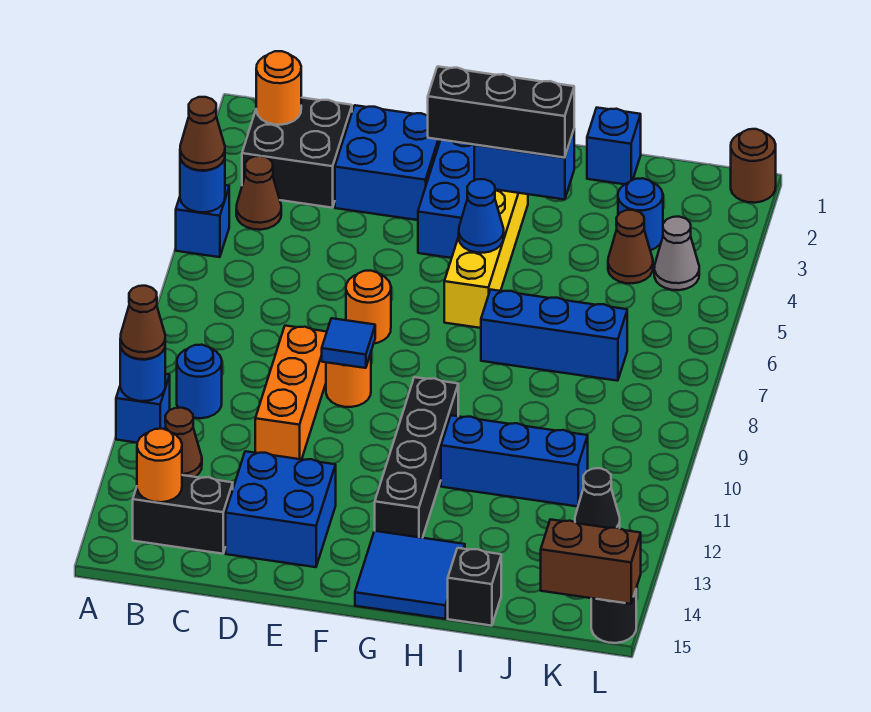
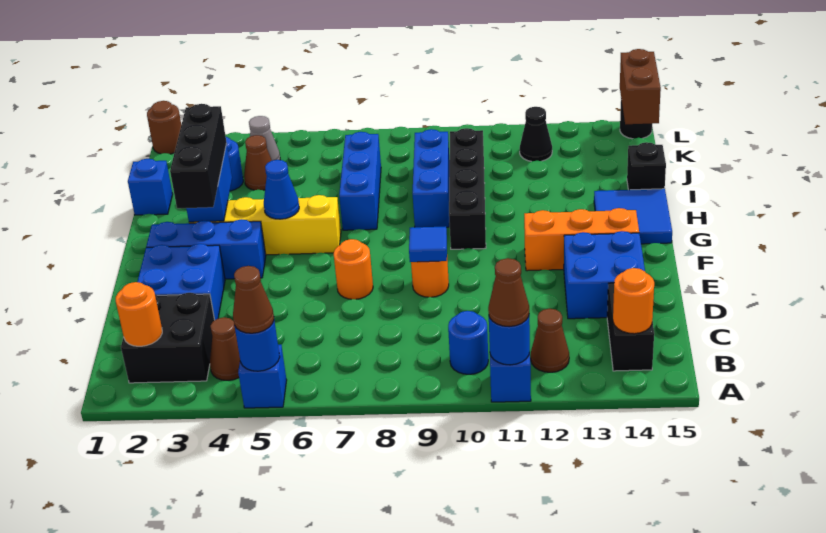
orange 1x3 brick [255,326,327,459] -> orange 1x3 brick moved to [524,208,639,271]
black 1x4 brick [375,377,458,538] -> black 1x4 brick turned to [449,128,486,249]
blue 1x3 brick [441,415,588,507] -> blue 1x3 brick moved to [413,129,449,227]

